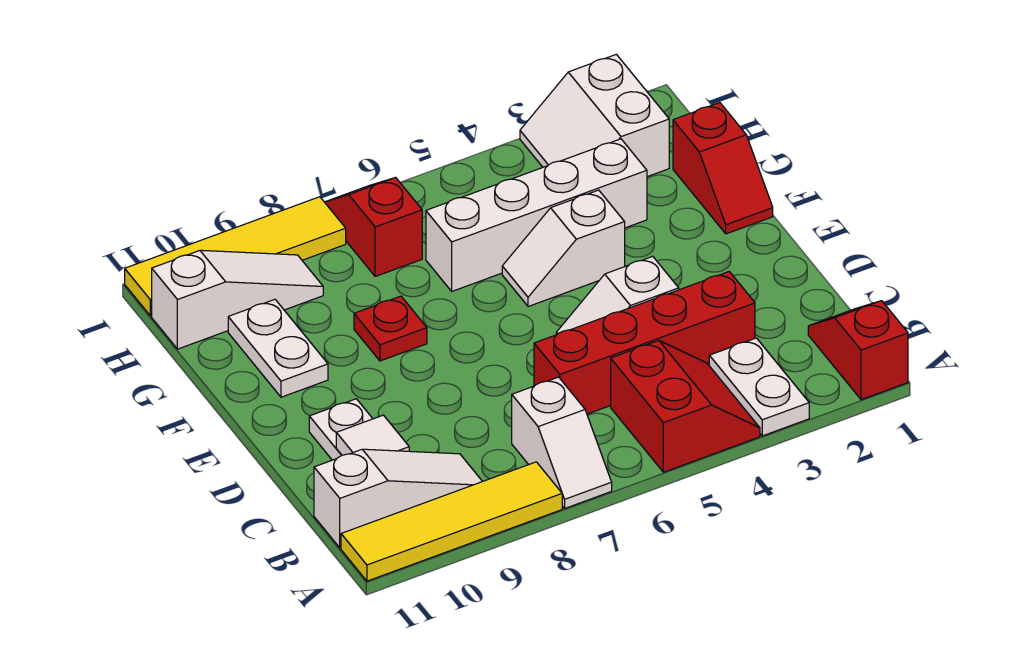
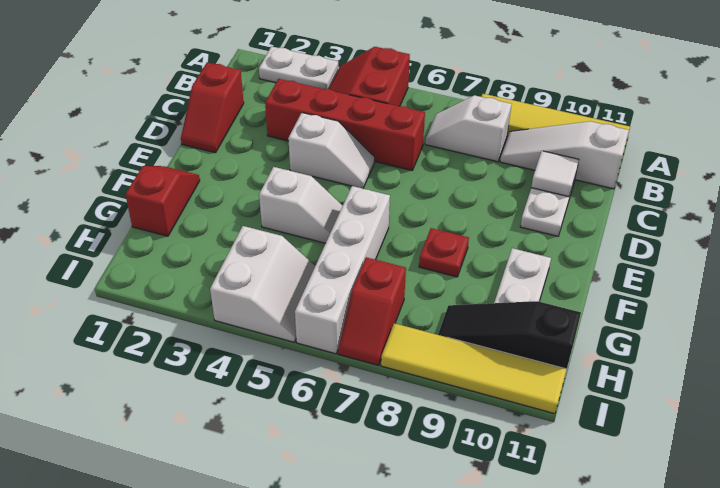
red 1x2 slope [808,301,908,400] -> red 1x2 slope moved to [181,62,244,153]
white 1x2 plate [709,338,809,436] -> white 1x2 plate turned to [259,46,338,89]
white 1x2 slope [512,377,612,508] -> white 1x2 slope turned to [425,95,512,162]
white 1x4 brick [426,139,647,291] -> white 1x4 brick turned to [295,186,390,354]
white 2x2 slope [520,54,669,177] -> white 2x2 slope moved to [210,226,315,342]
white 1x3 slope [152,250,323,349] -> black 1x3 slope [438,301,581,369]

